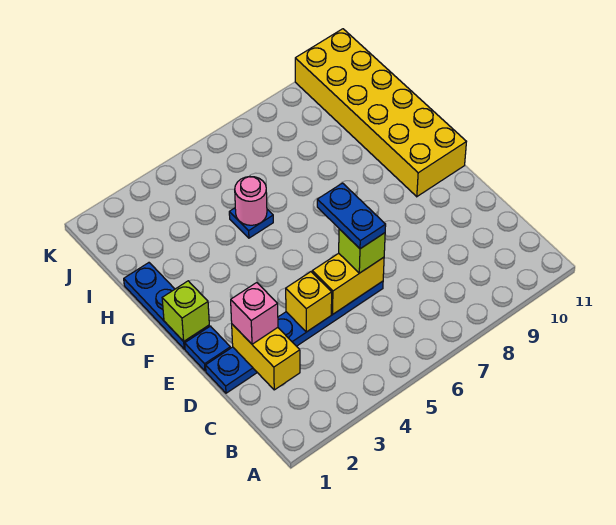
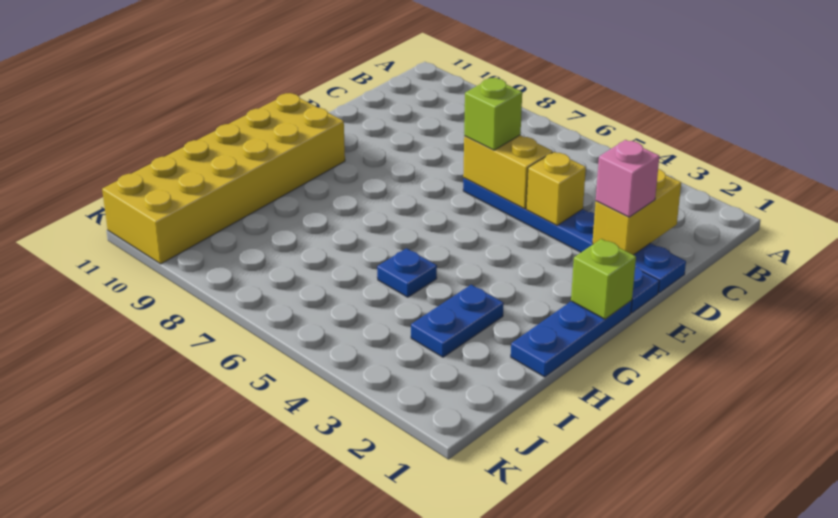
blue 1x2 plate [317,183,386,249] -> blue 1x2 plate moved to [411,285,504,357]
pink 1x1 round brick [235,177,267,225] -> none

